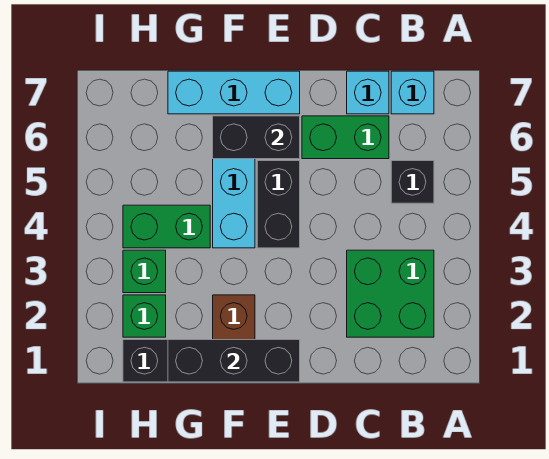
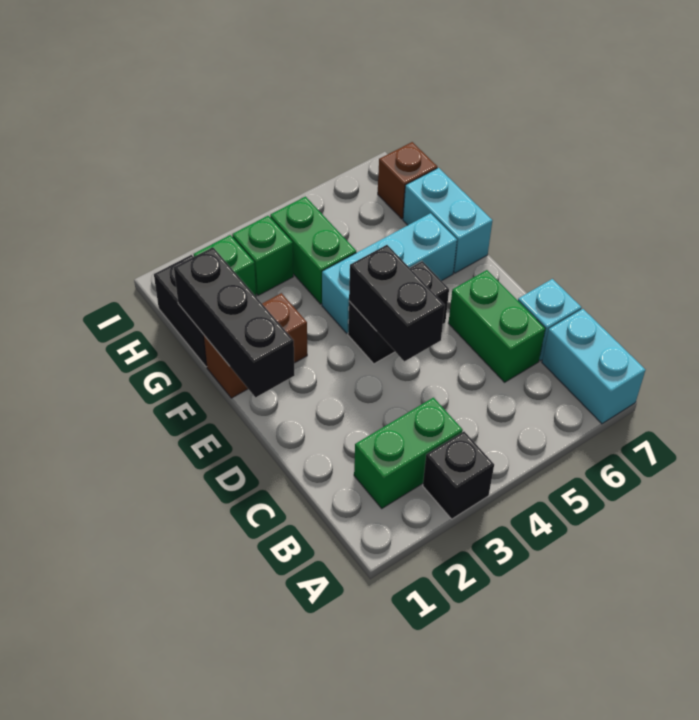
green 2x2 brick [347,250,434,337] -> green 1x2 brick [354,398,463,508]
black 1x1 brick [391,161,434,203] -> black 1x1 brick moved to [423,431,494,519]
cyan 1x1 brick [391,71,434,114] -> cyan 1x2 brick [542,309,646,424]
black 1x2 brick [213,116,300,159] -> black 1x2 brick moved to [349,245,445,361]
cyan 1x3 brick [168,71,300,114] -> cyan 1x2 brick [403,168,492,273]
none -> brown 1x1 brick [378,142,437,219]

